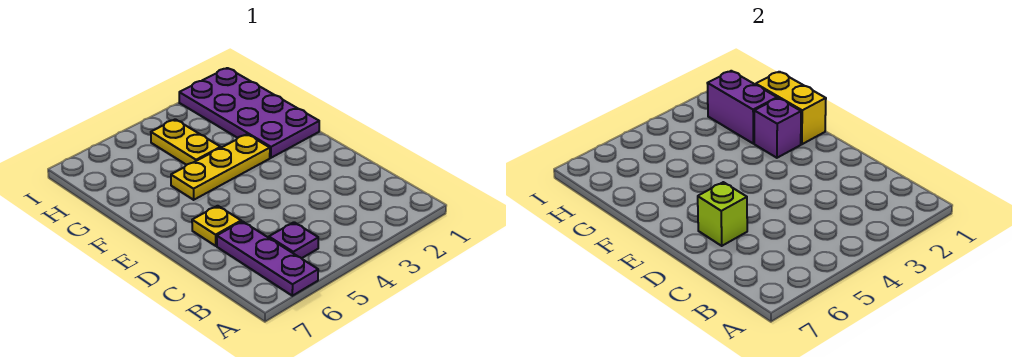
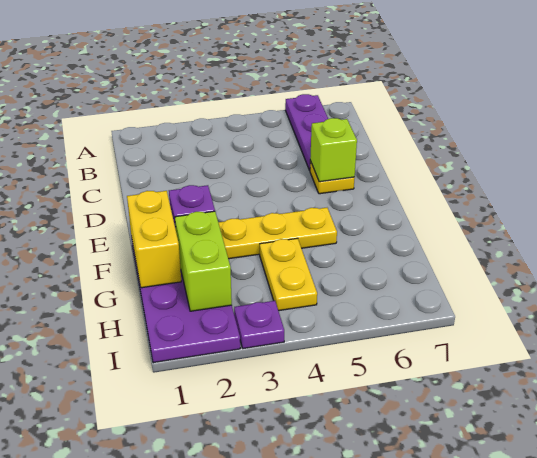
purple 1x1 plate [269,222,318,258] -> purple 1x1 plate moved to [234,301,284,349]
purple 1x2 brick [707,71,777,143] -> lime 1x2 brick [175,211,232,311]

